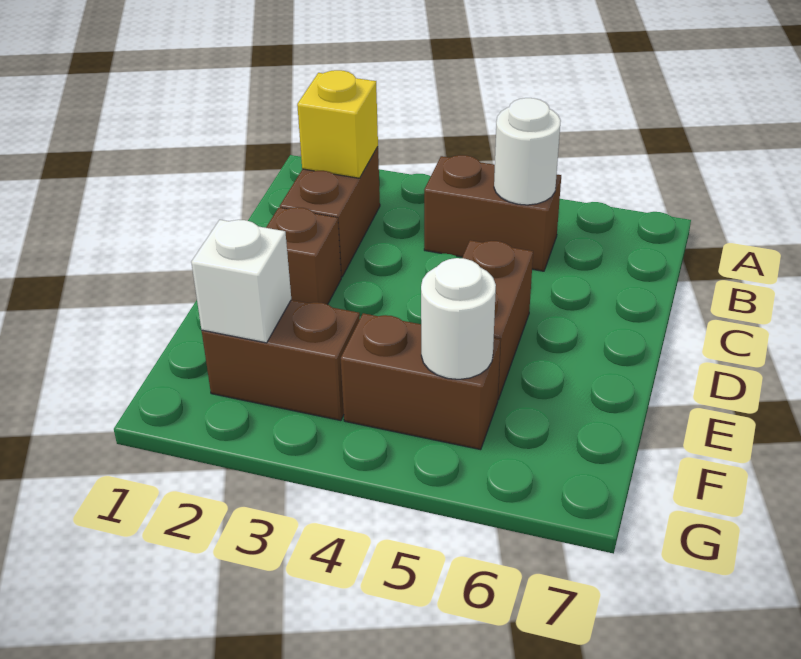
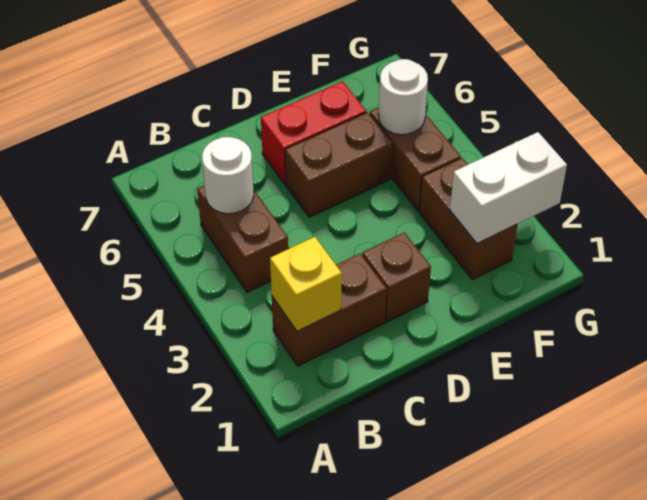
none -> red 1x2 brick [261,81,366,184]
white 1x1 brick [191,220,291,343] -> white 1x2 brick [450,132,567,244]

